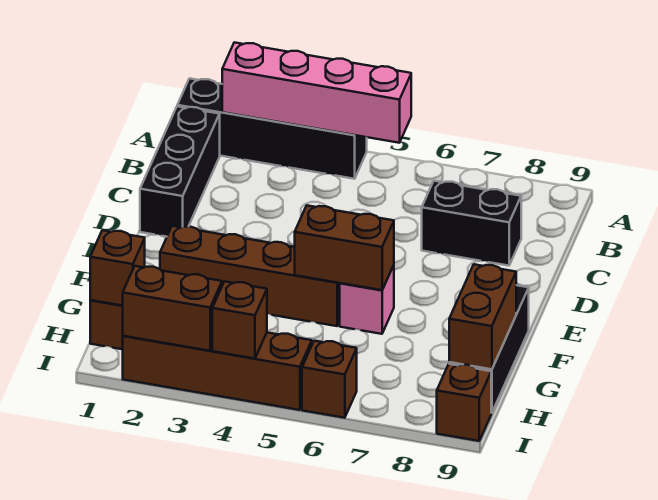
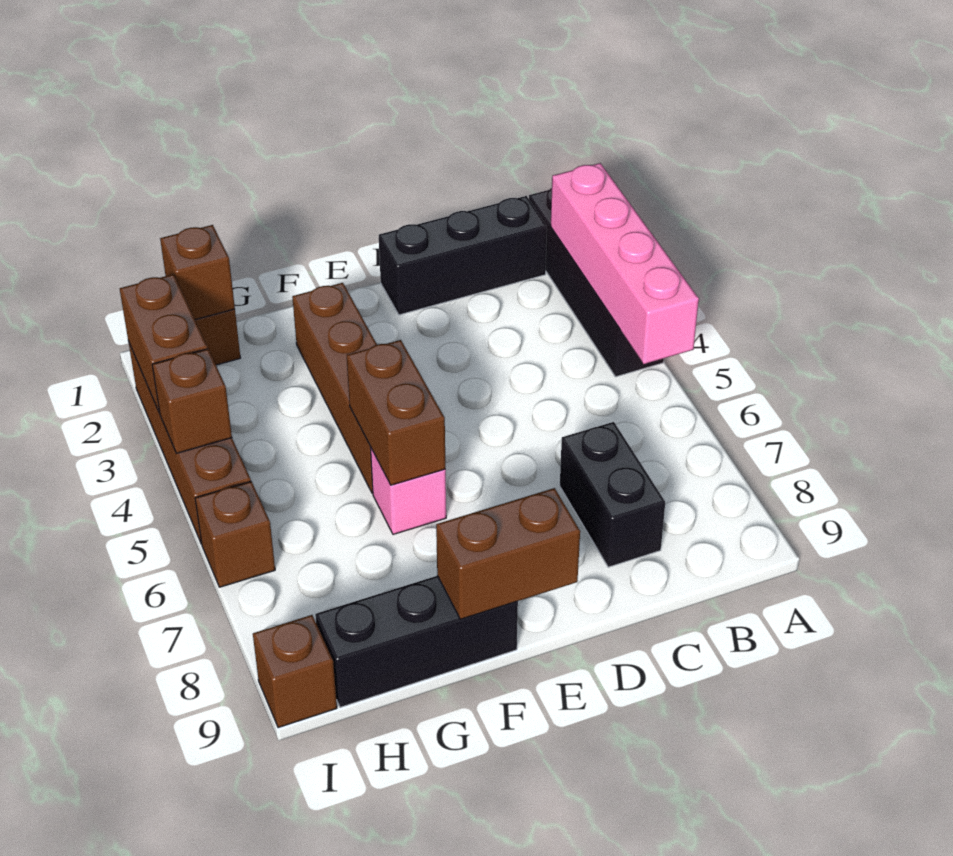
brown 1x2 brick [449,264,516,369] -> brown 1x2 brick moved to [436,488,580,619]

